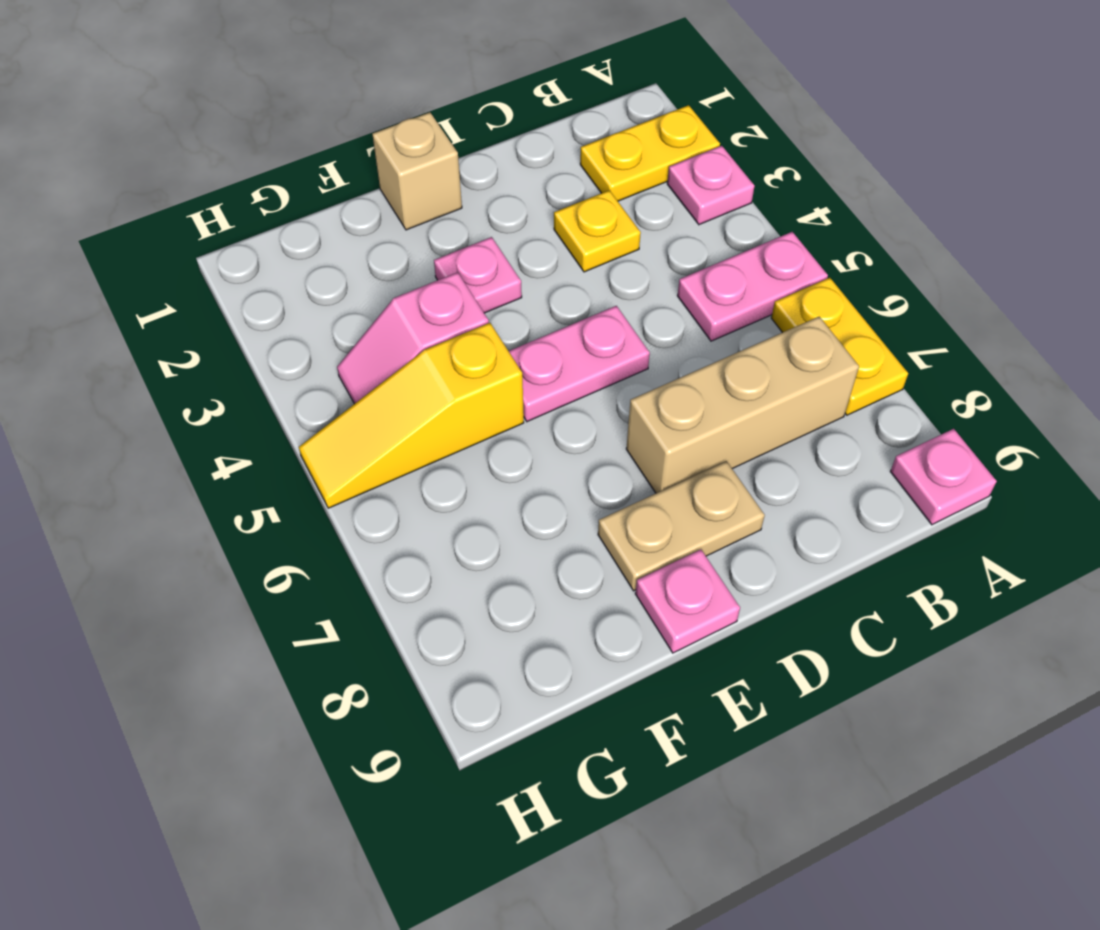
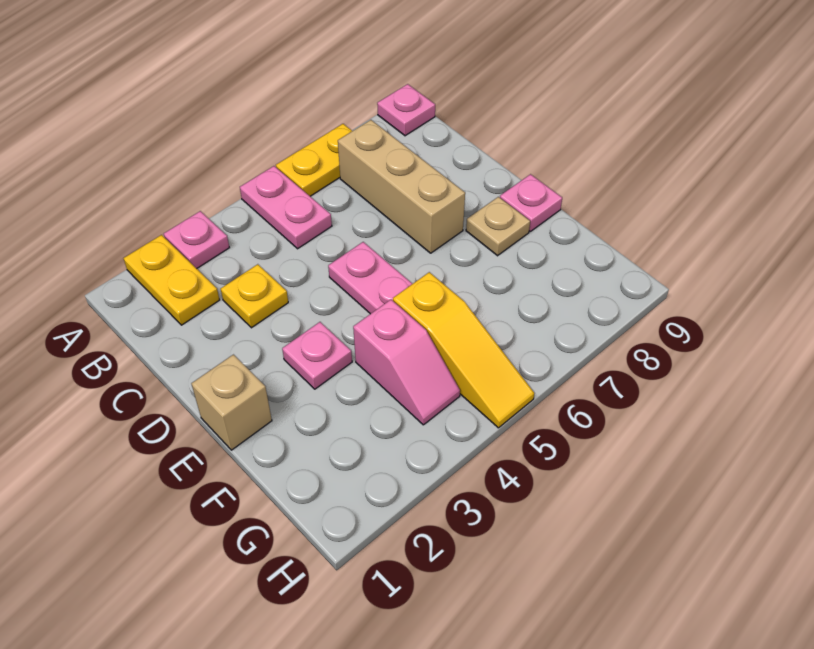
tan 1x2 plate [598,461,765,591] -> tan 1x1 plate [466,197,530,256]

